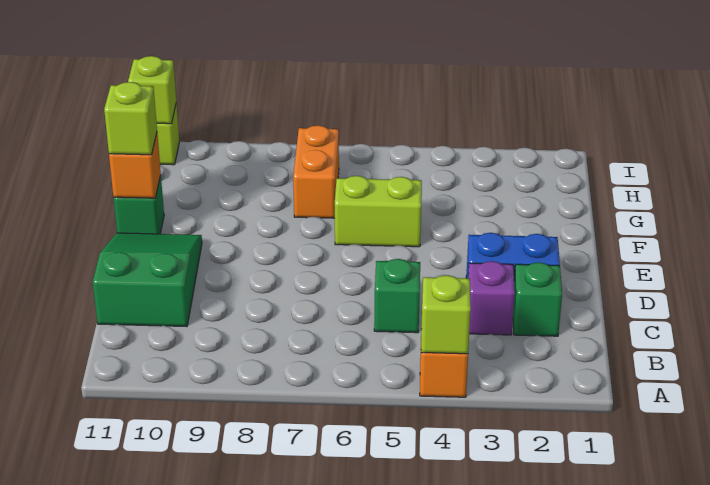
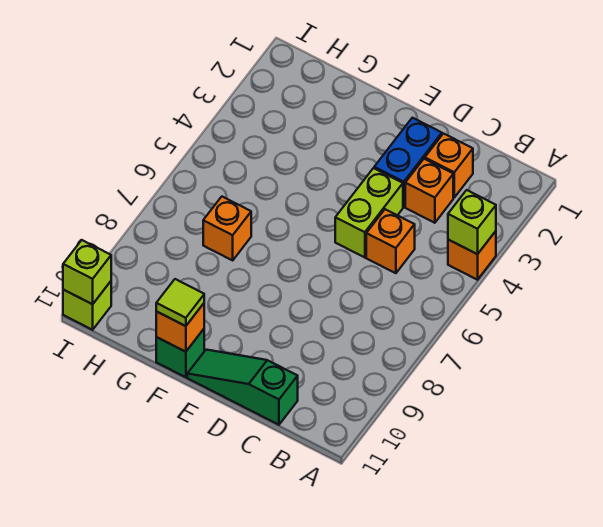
green 1x1 brick [513,262,562,336] -> orange 1x1 brick [425,134,473,197]
purple 1x1 brick [468,261,515,335] -> orange 1x1 brick [405,159,453,223]
green 1x1 brick [374,259,420,333] -> orange 1x1 brick [366,209,415,273]
green 2x3 slope [93,233,202,327] -> green 1x3 slope [187,350,298,425]
lime 1x2 brick [335,176,422,247] -> lime 1x2 brick moved to [335,168,403,258]
lime 1x1 brick [104,82,157,155] -> lime 1x1 tile [156,279,204,326]
orange 1x2 brick [293,125,339,218] -> orange 1x1 brick [203,197,251,260]

